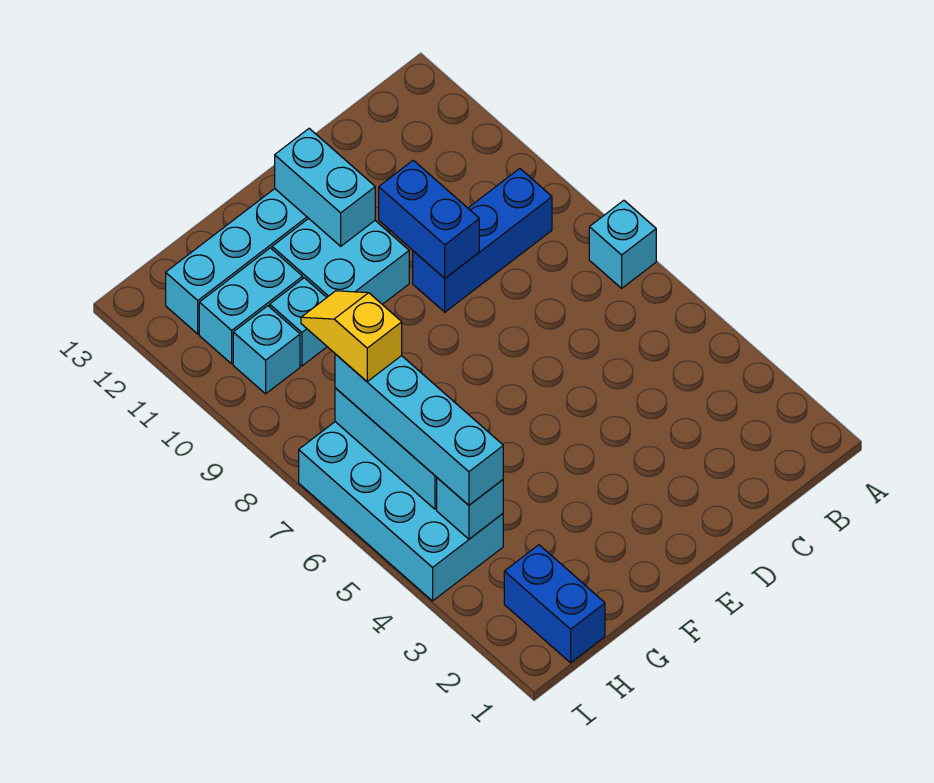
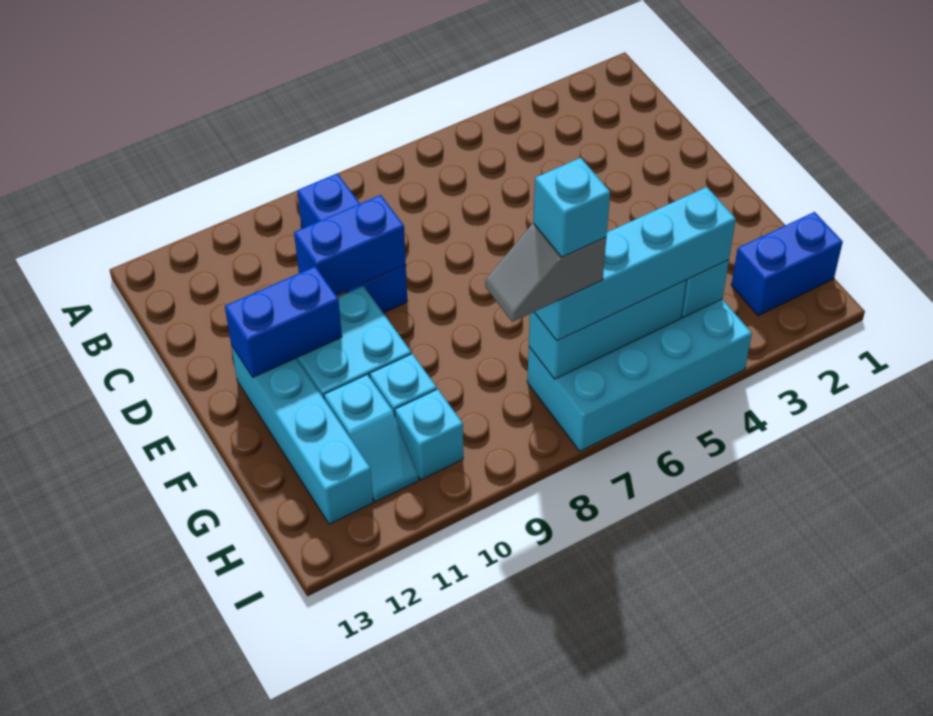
cyan 1x1 brick [589,200,656,288] -> cyan 1x1 brick moved to [533,158,610,257]
cyan 1x2 brick [275,128,375,246] -> blue 1x2 brick [225,267,342,377]
cyan 1x2 brick [199,248,303,364] -> cyan 1x2 slope [324,375,419,502]
yellow 1x2 slope [301,291,402,382] -> grey 1x2 slope [485,223,606,322]

